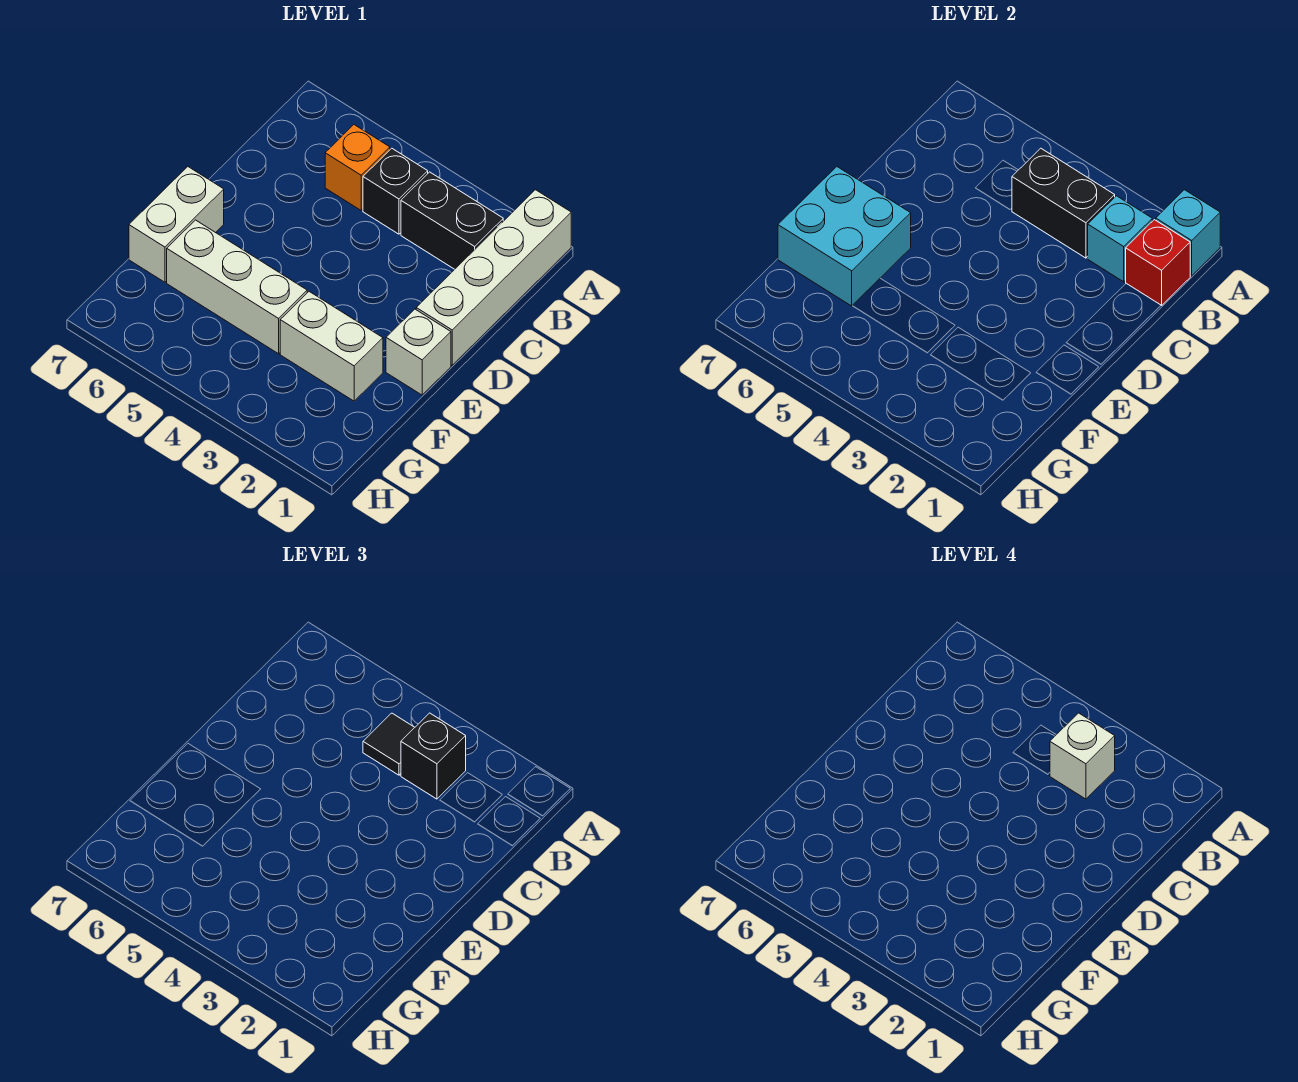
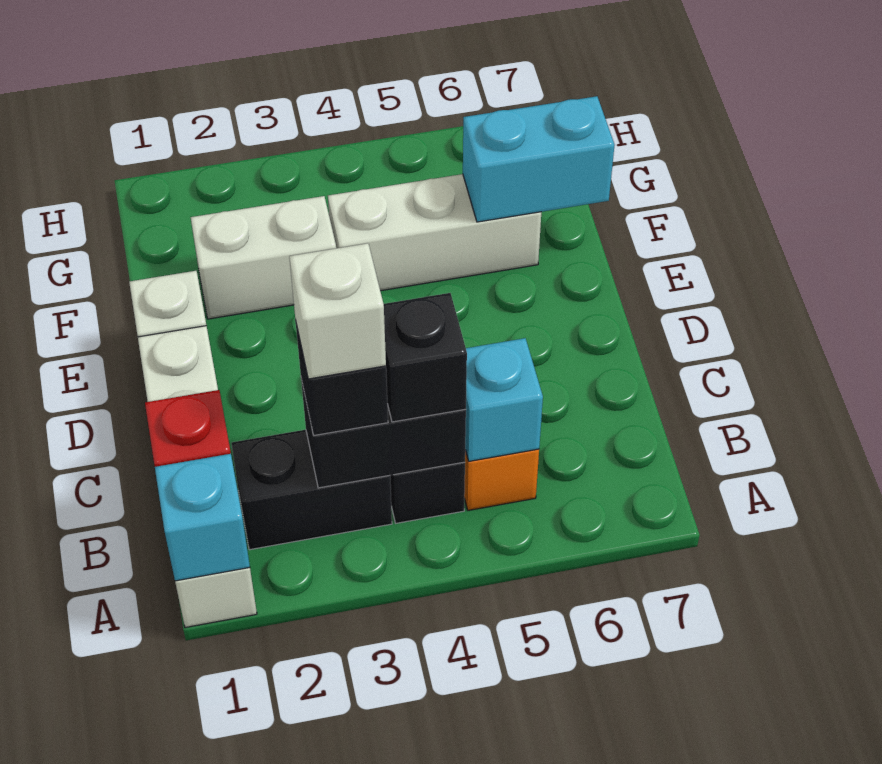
cyan 1x1 brick [1088,196,1152,282] -> cyan 1x1 brick moved to [465,338,543,461]
black 1x1 tile [363,713,415,775] -> black 1x1 brick [384,293,467,422]
cyan 2x2 brick [778,167,911,306] -> cyan 1x2 brick [463,96,615,222]
white 1x2 brick [129,167,224,282] -> none

